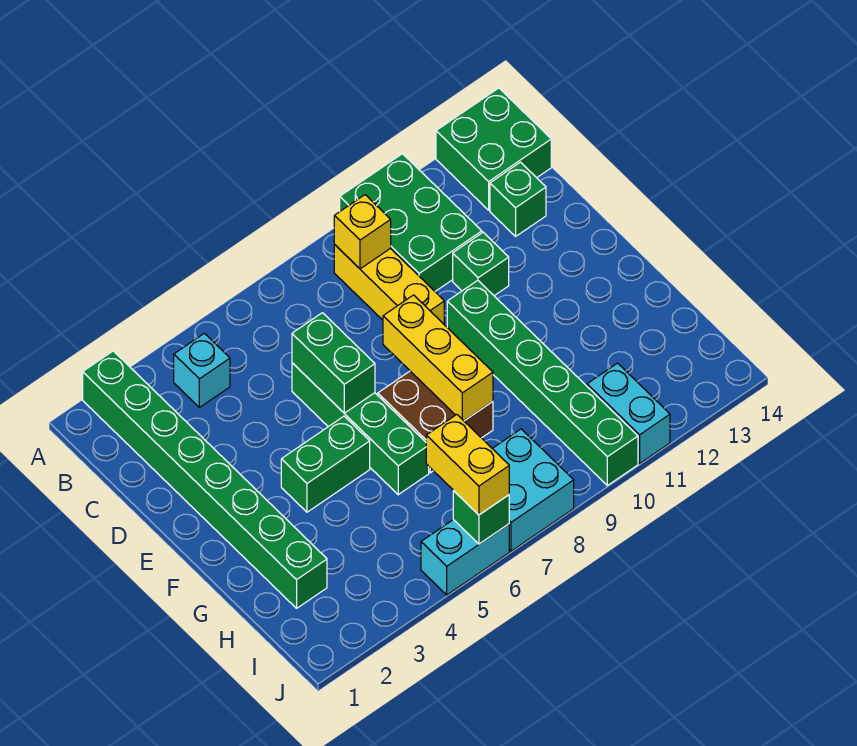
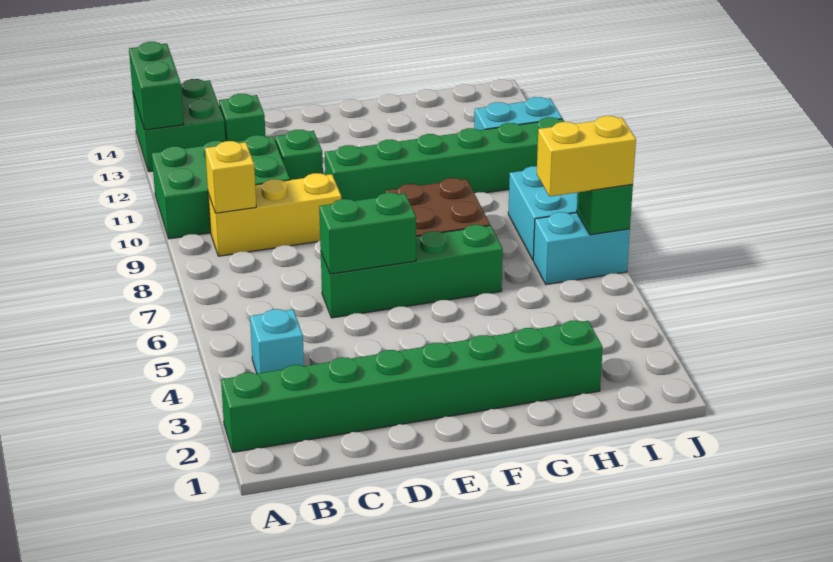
yellow 1x3 brick [383,295,493,421] -> none
green 1x2 brick [281,416,370,512] -> green 1x2 brick moved to [129,42,184,130]
cyan 1x2 brick [421,520,509,595] -> cyan 1x2 brick turned to [533,212,630,285]

